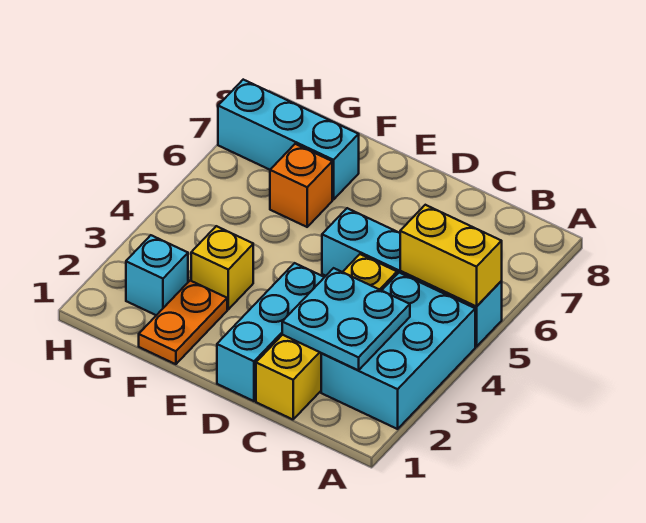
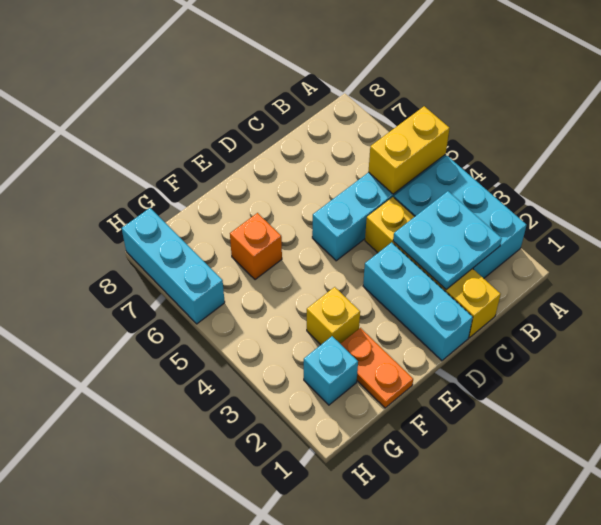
cyan 1x3 brick [218,80,359,200] -> cyan 1x3 brick turned to [122,208,225,324]

